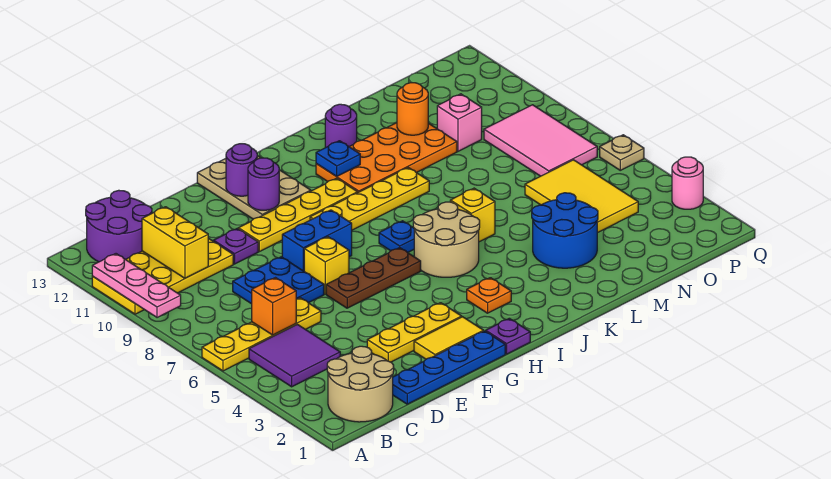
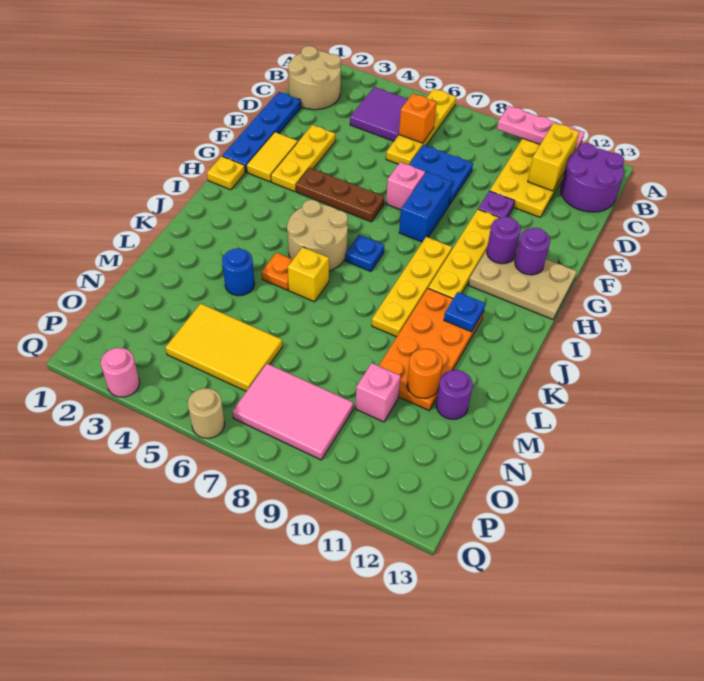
yellow 1x2 brick [142,207,208,278] -> yellow 1x2 brick turned to [528,123,579,191]
brown 1x3 plate [326,248,421,308] -> brown 1x3 plate turned to [296,168,385,222]
yellow 1x1 brick [304,237,349,294] -> pink 1x1 brick [386,162,425,210]
purple 1x1 plate [486,318,530,354] -> yellow 1x1 plate [207,156,245,190]
orange 1x1 plate [467,278,511,313] -> orange 1x1 plate moved to [262,252,293,290]
purple 1x1 round brick [325,104,357,148] -> purple 1x1 round brick moved to [436,370,473,419]
blue 2x2 round brick [532,193,598,268] -> blue 1x1 round brick [222,248,254,296]
tan 1x1 plate [600,135,644,170] -> tan 1x1 round brick [188,388,225,438]

